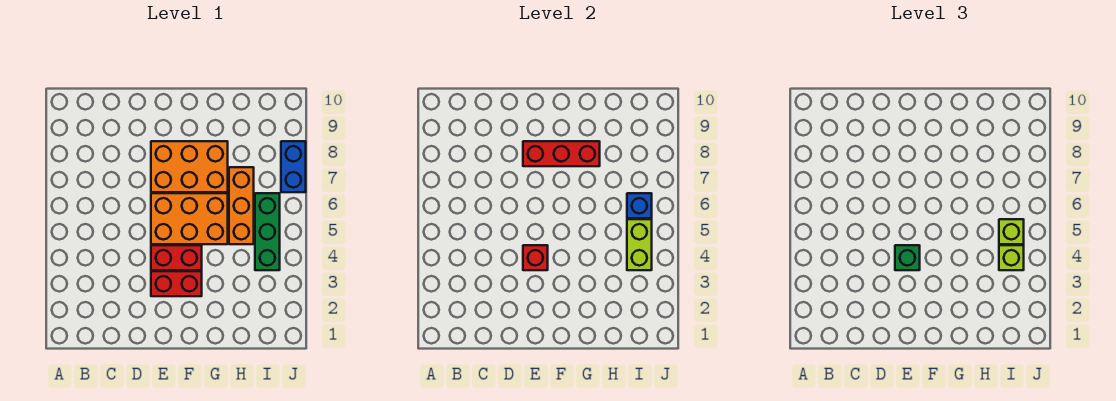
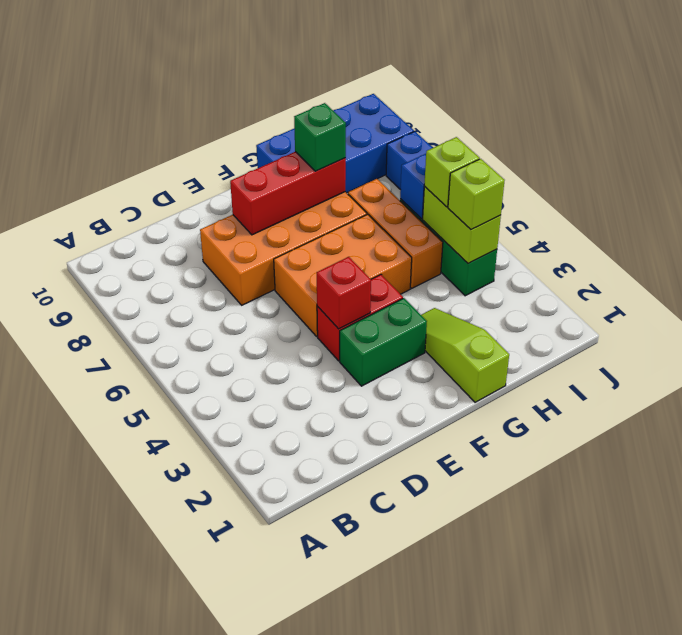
red 1x2 brick [151,271,202,296] -> green 1x2 brick [340,298,427,386]
green 1x1 brick [895,245,920,270] -> green 1x1 brick moved to [294,103,346,171]
orange 2x3 brick [151,141,228,192] -> orange 2x4 brick [200,192,367,305]
none -> lime 1x3 slope [421,308,509,402]
none -> blue 2x4 brick [256,94,414,193]

